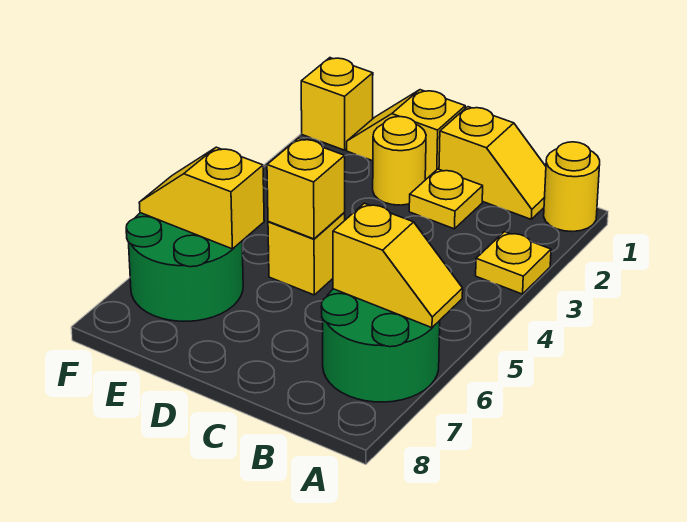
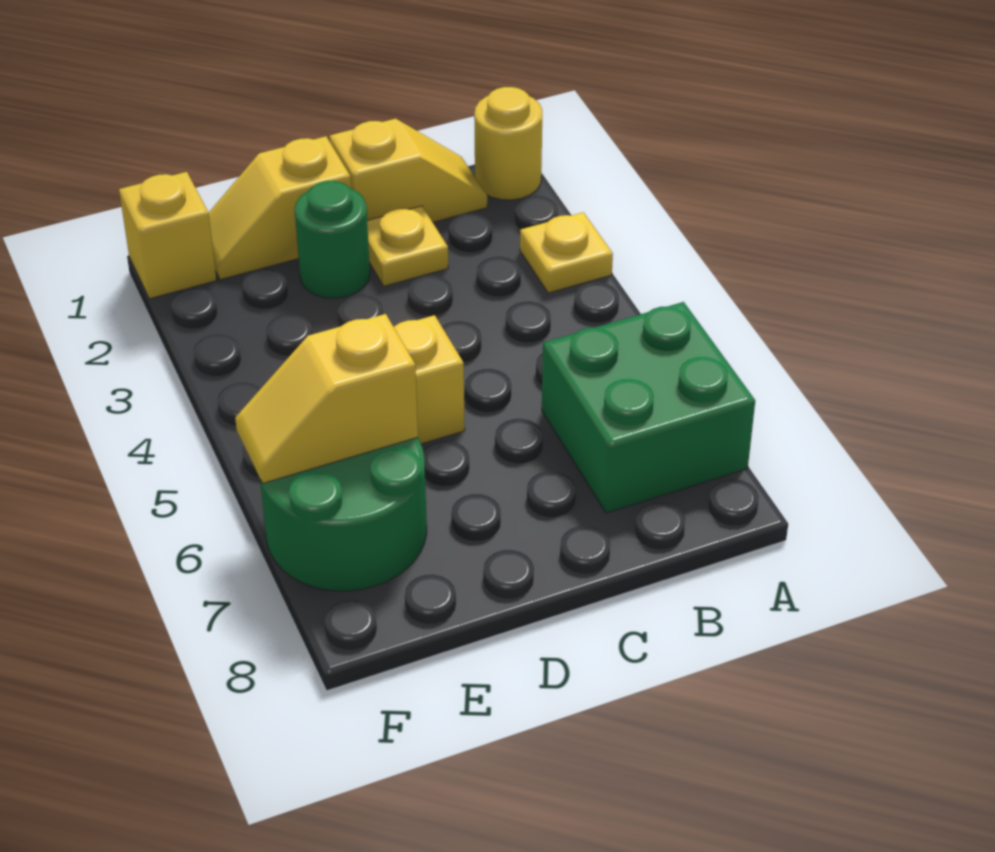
green 2x2 round brick [321,289,440,402] -> green 2x2 brick [542,302,755,513]
yellow 1x2 slope [333,203,463,328] -> none
yellow 1x1 round brick [373,117,426,205] -> green 1x1 round brick [295,181,370,298]
yellow 1x1 brick [267,138,345,239] -> none

